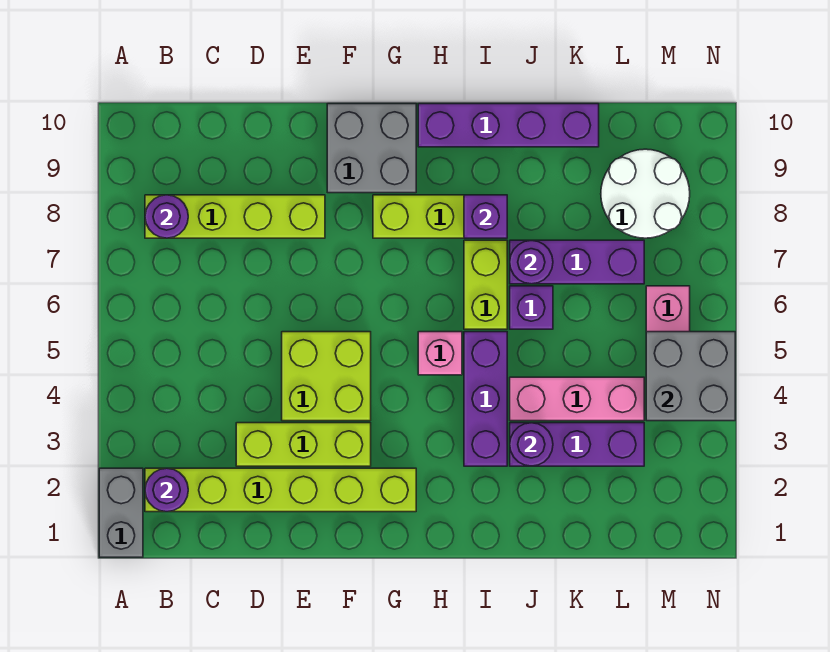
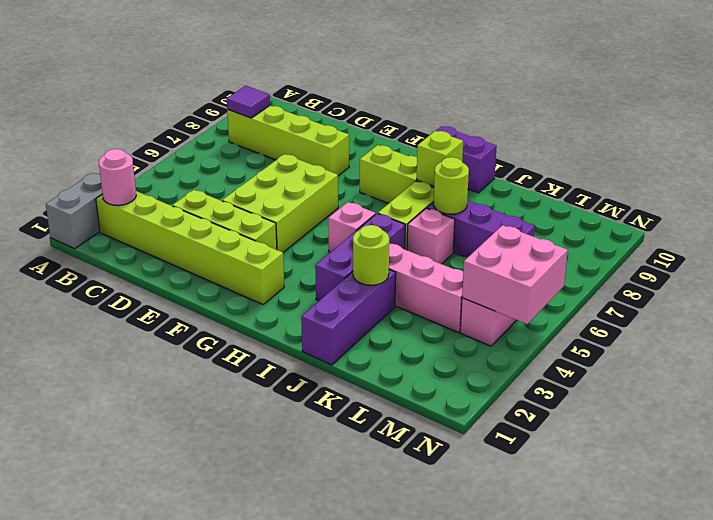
purple 1x1 round brick [145,468,188,512] -> pink 1x1 round brick [99,149,136,205]
purple 1x1 round brick [145,195,188,238] -> purple 1x1 tile [227,86,270,118]
lime 2x2 brick [282,332,371,421] -> lime 2x3 brick [222,154,338,252]
grey 2x2 brick [327,104,416,193] -> none
purple 1x4 brick [418,104,599,147] -> purple 1x2 brick [436,126,497,193]
purple 1x1 brick [464,195,507,238] -> lime 1x1 brick [417,131,463,186]
purple 1x3 brick [510,423,644,466] -> purple 1x3 brick turned to [301,270,396,365]
purple 1x1 round brick [510,423,553,466] -> lime 1x1 round brick [353,225,389,285]
purple 1x1 brick [510,286,553,329] -> pink 1x1 brick [407,208,455,264]
purple 1x1 round brick [510,241,553,284] -> lime 1x1 round brick [433,157,469,214]
white 2x2 round brick [601,149,690,238] -> none
grey 2x2 brick [646,332,735,421] -> pink 2x2 brick [462,225,568,324]

